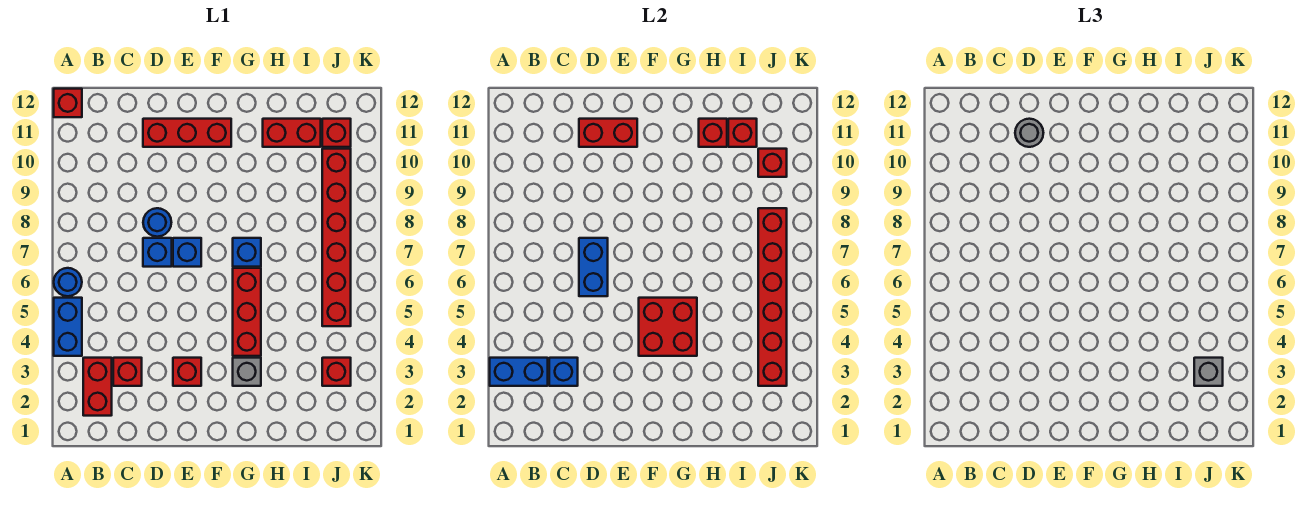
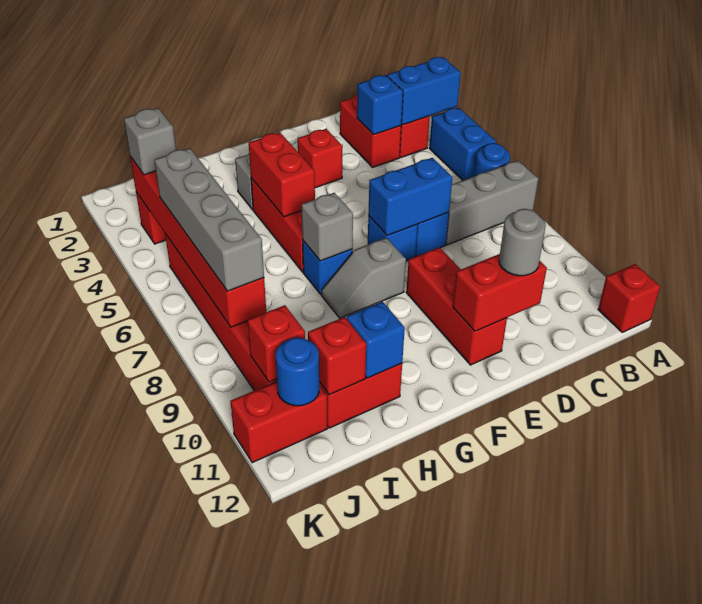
none -> grey 1x3 brick [446,160,538,245]
red 1x1 brick [113,358,142,386] -> red 1x2 brick [340,95,401,167]
blue 1x2 brick [579,238,608,296] -> blue 1x2 brick turned to [368,158,452,235]
blue 1x1 round brick [143,208,171,237] -> blue 1x1 round brick moved to [276,337,319,406]
red 1x3 brick [143,119,231,147] -> red 1x3 brick turned to [406,247,507,365]
red 2x2 brick [639,298,697,356] -> red 1x2 brick [249,132,315,217]
none -> grey 1x2 slope [322,238,406,318]
none -> grey 1x1 brick [302,193,353,261]
red 1x1 brick [699,119,727,147] -> blue 1x1 brick [347,302,405,378]
none -> grey 1x4 brick [155,148,264,291]
red 1x1 brick [322,119,351,147] -> red 1x2 brick [230,381,327,463]

